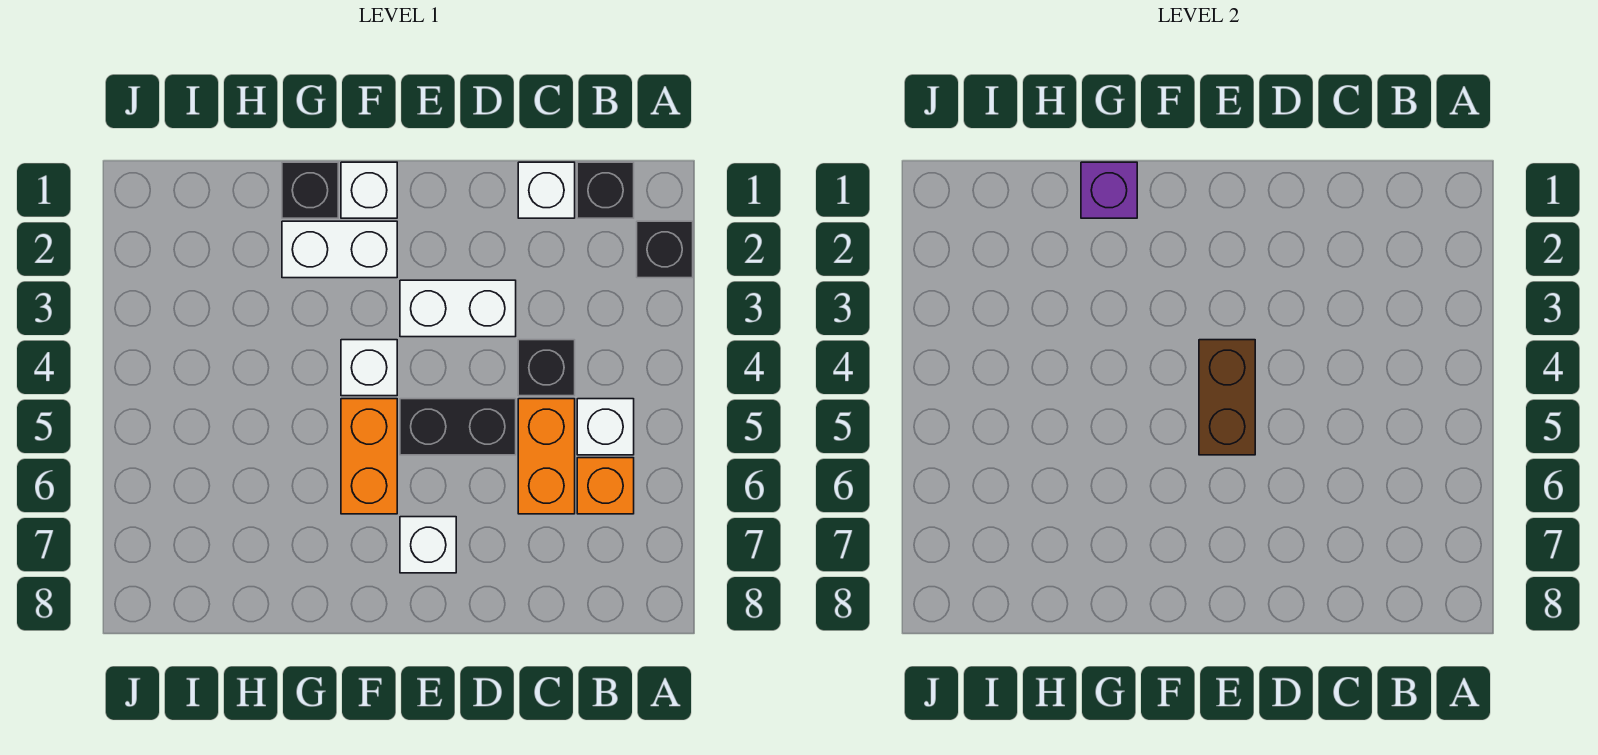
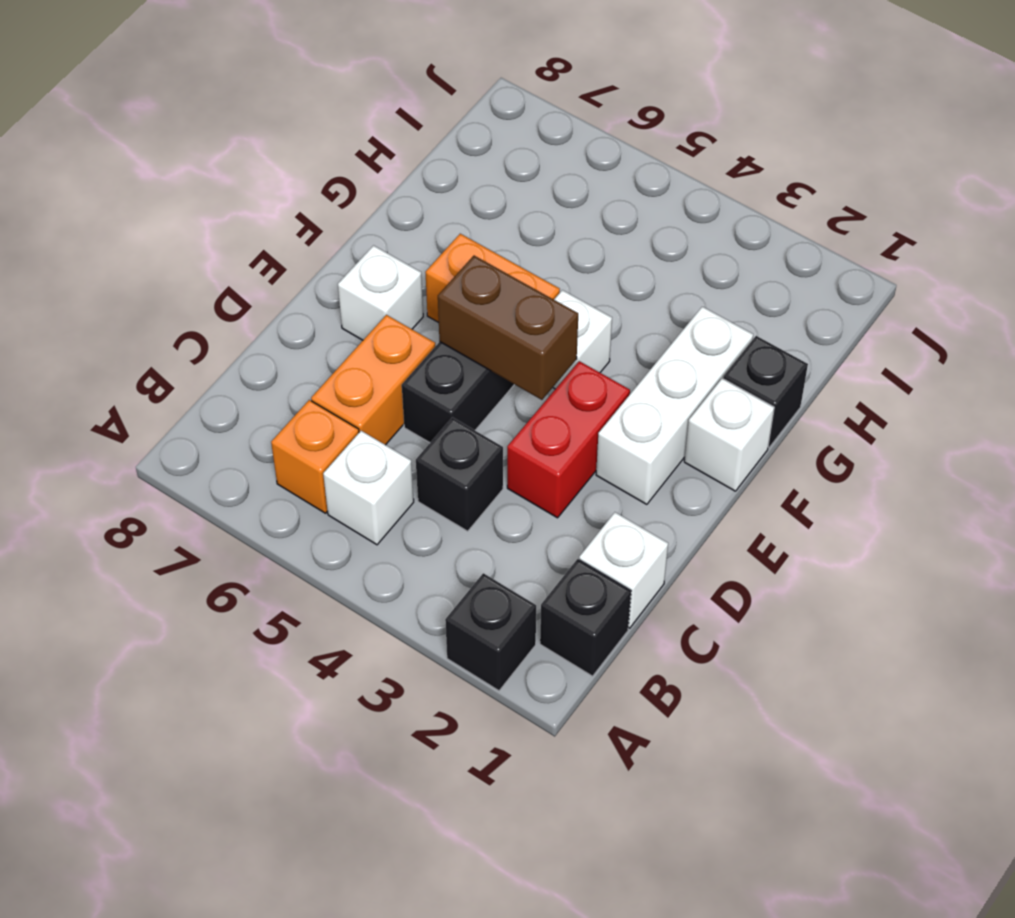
orange 1x2 brick [518,399,575,514] -> orange 1x2 brick turned to [311,315,435,445]
white 1x2 brick [400,280,516,337] -> red 1x2 brick [507,361,630,518]
white 1x2 brick [282,221,397,278] -> white 1x3 brick [596,307,753,504]
purple 1x1 brick [1081,162,1137,218] -> none

